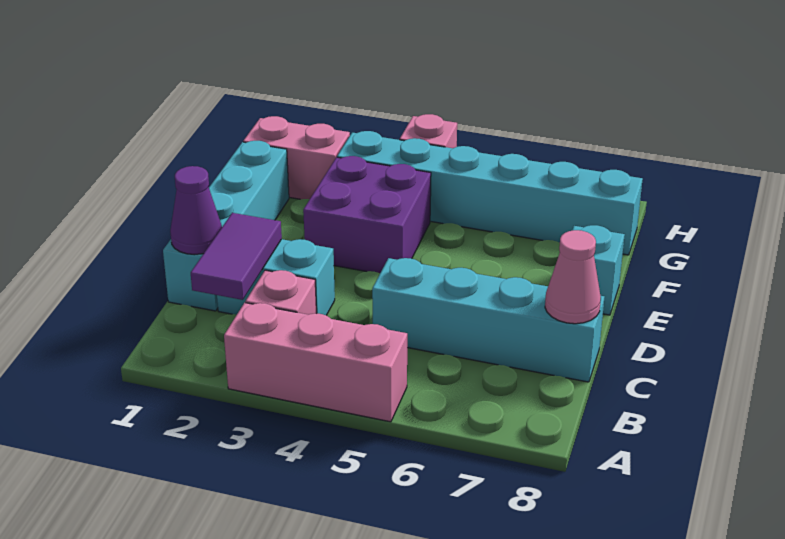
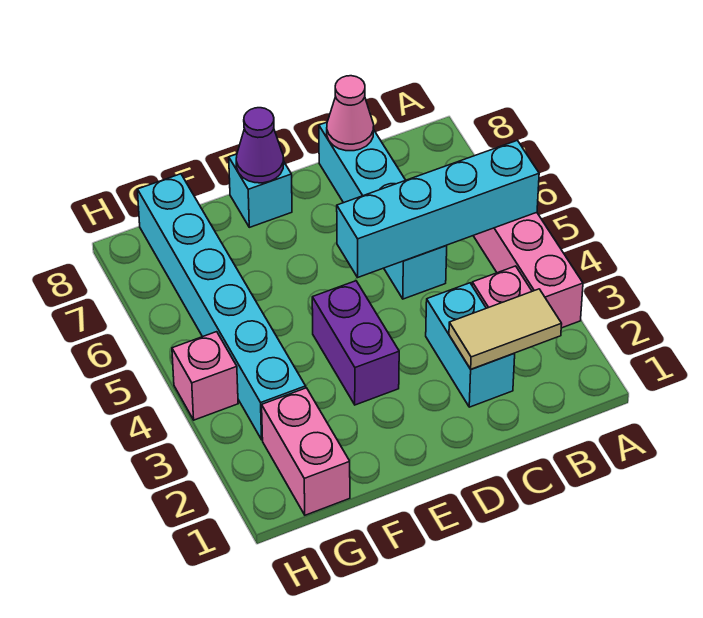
purple 1x2 tile [191,213,282,300] -> tan 1x2 tile [449,289,562,369]
cyan 1x4 brick [163,141,289,311] -> cyan 1x4 brick moved to [337,140,539,277]
purple 1x1 cone [170,166,222,254] -> purple 1x1 cone moved to [236,108,284,183]
purple 2x2 brick [303,156,431,273] -> purple 1x2 brick [312,281,399,405]

